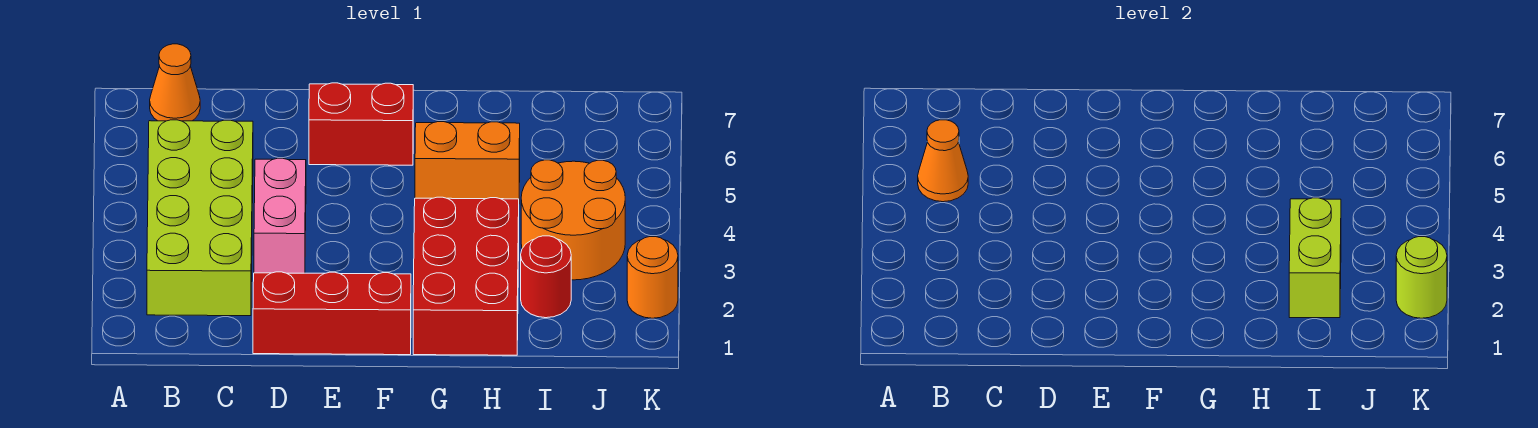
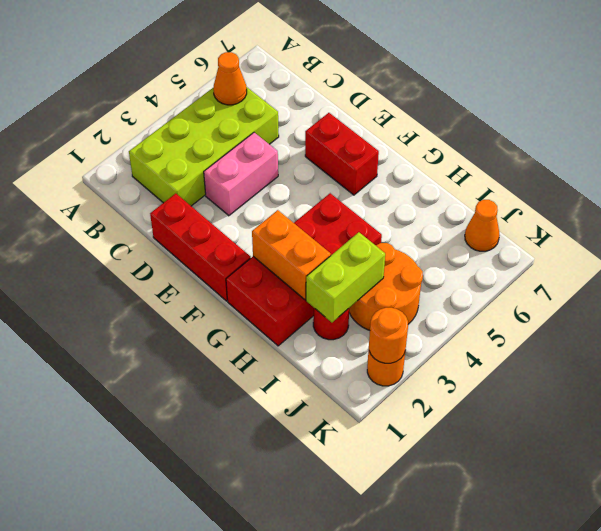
orange 1x1 cone [150,44,200,121] -> orange 1x1 cone moved to [465,200,500,251]
red 2x3 brick [413,197,519,355] -> red 2x4 brick [226,193,382,346]
orange 1x2 brick [415,122,520,199] -> orange 1x2 brick moved to [252,210,331,299]
lime 1x1 round brick [1396,237,1447,318] -> orange 1x1 round brick [369,308,408,363]

